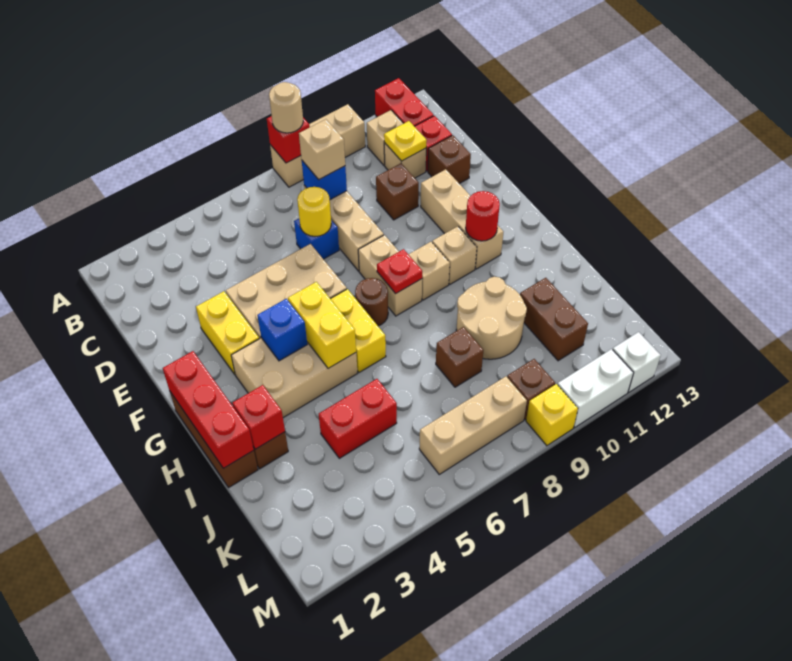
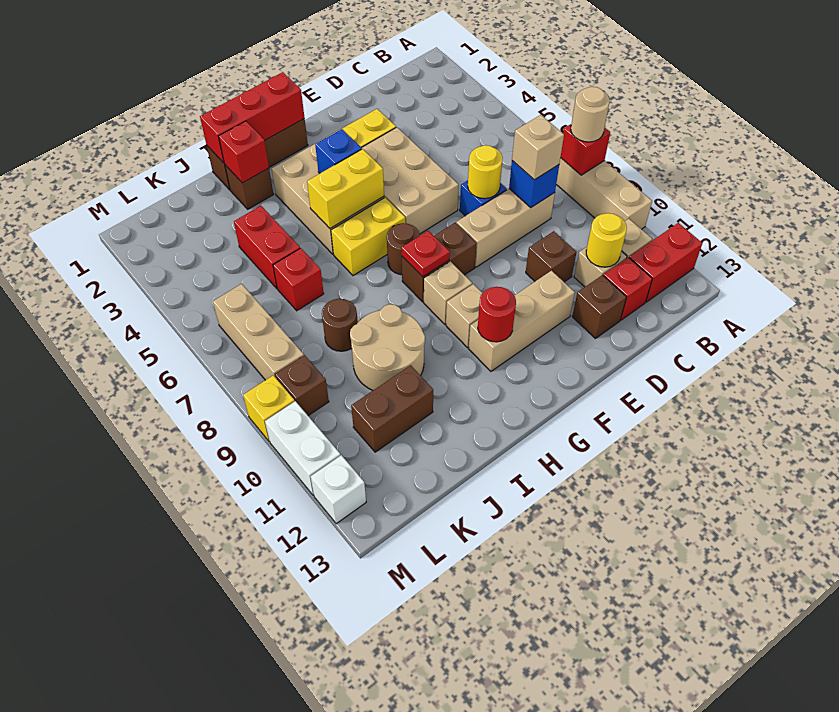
yellow 1x1 plate [384,121,427,161] -> yellow 1x1 round brick [586,213,627,267]
tan 1x2 brick [358,235,422,316] -> brown 1x2 brick [402,223,477,302]
none -> red 1x1 brick [273,248,324,311]
brown 1x1 brick [436,327,483,387] -> brown 1x1 round brick [322,299,358,351]

